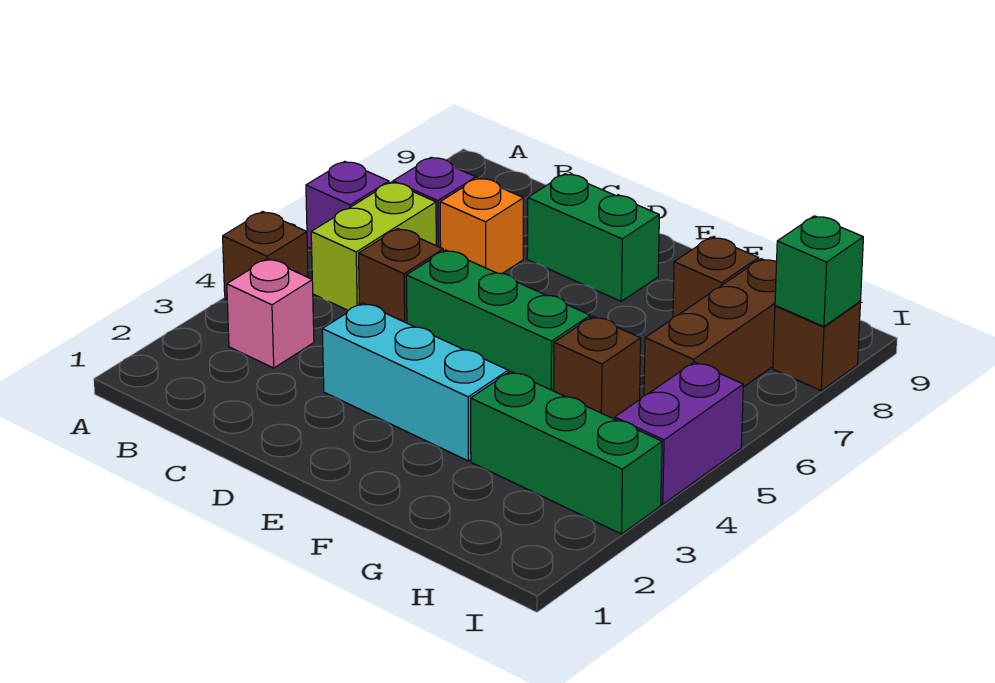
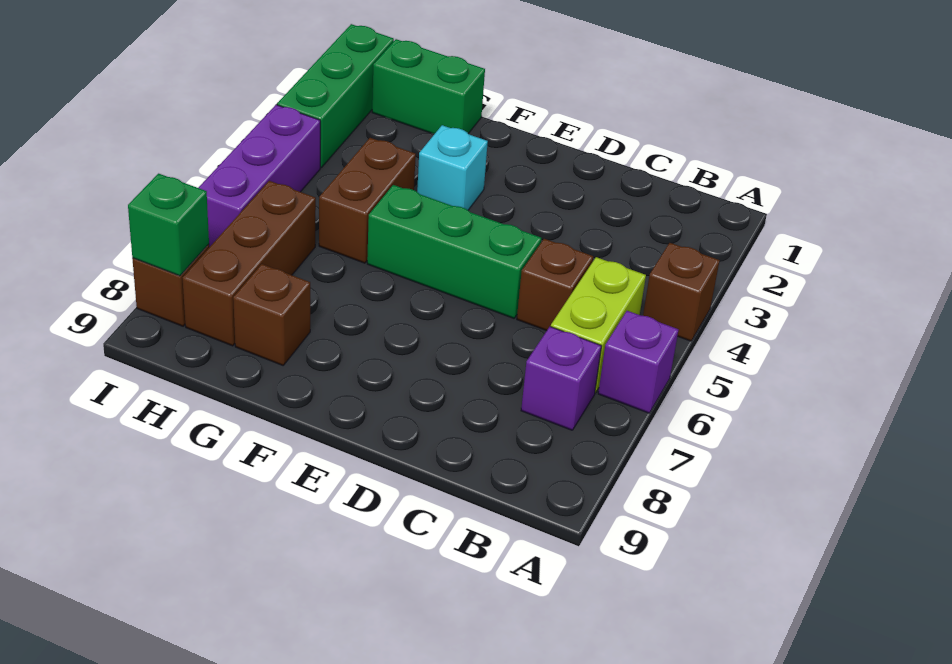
pink 1x1 brick [227,259,314,368] -> none
orange 1x1 brick [440,178,524,273] -> none
cyan 1x3 brick [322,303,508,461] -> cyan 1x1 brick [417,125,488,210]
green 1x2 brick [527,174,659,301] -> green 1x2 brick moved to [372,39,485,134]
green 1x3 brick [471,371,662,534] -> green 1x3 brick turned to [277,24,394,168]
brown 1x1 brick [554,316,641,419] -> brown 1x2 brick [319,138,416,263]
purple 1x2 brick [615,362,743,504] -> purple 1x3 brick [198,105,320,247]

